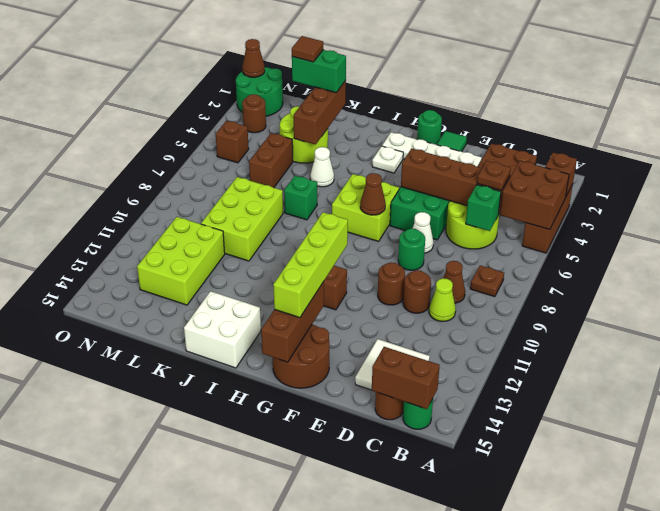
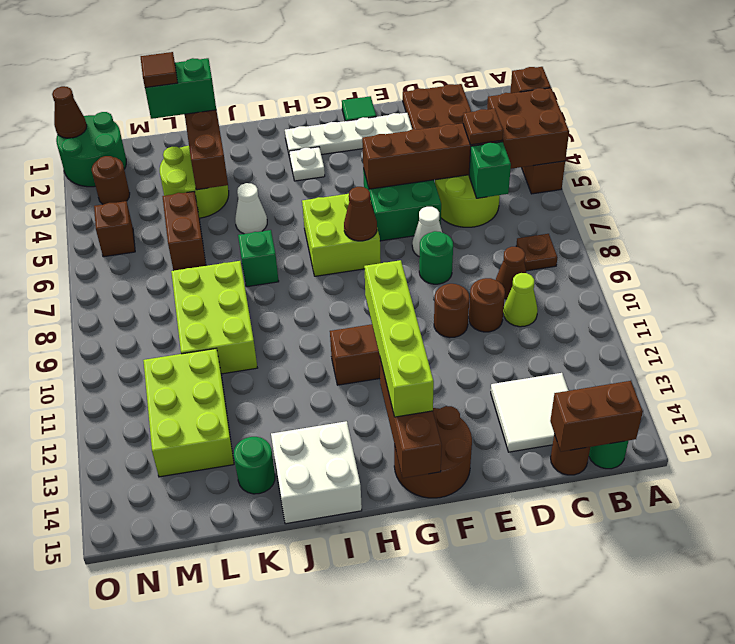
green 1x1 round brick [417,110,442,145] -> green 1x1 round brick moved to [234,437,275,494]

